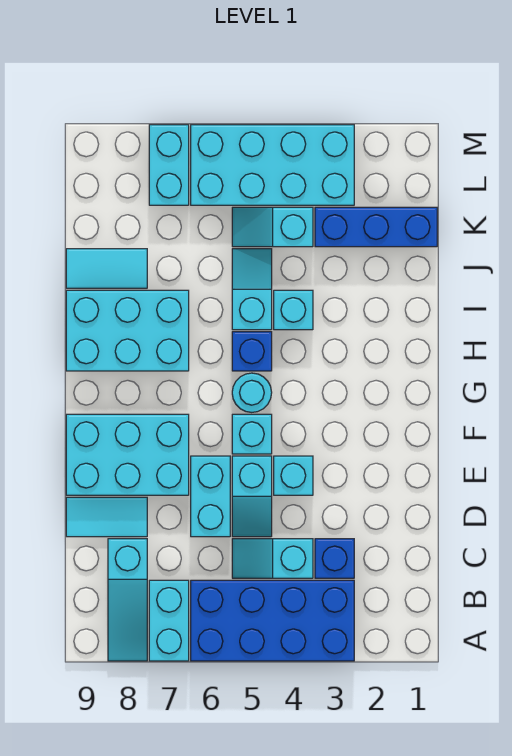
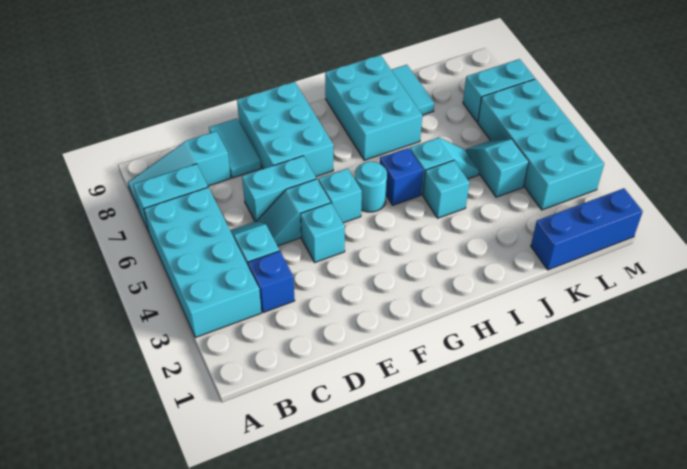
blue 2x4 brick [191,580,354,661] -> cyan 2x4 brick [144,187,261,338]
blue 1x3 brick [315,207,437,247] -> blue 1x3 brick turned to [531,188,643,270]

